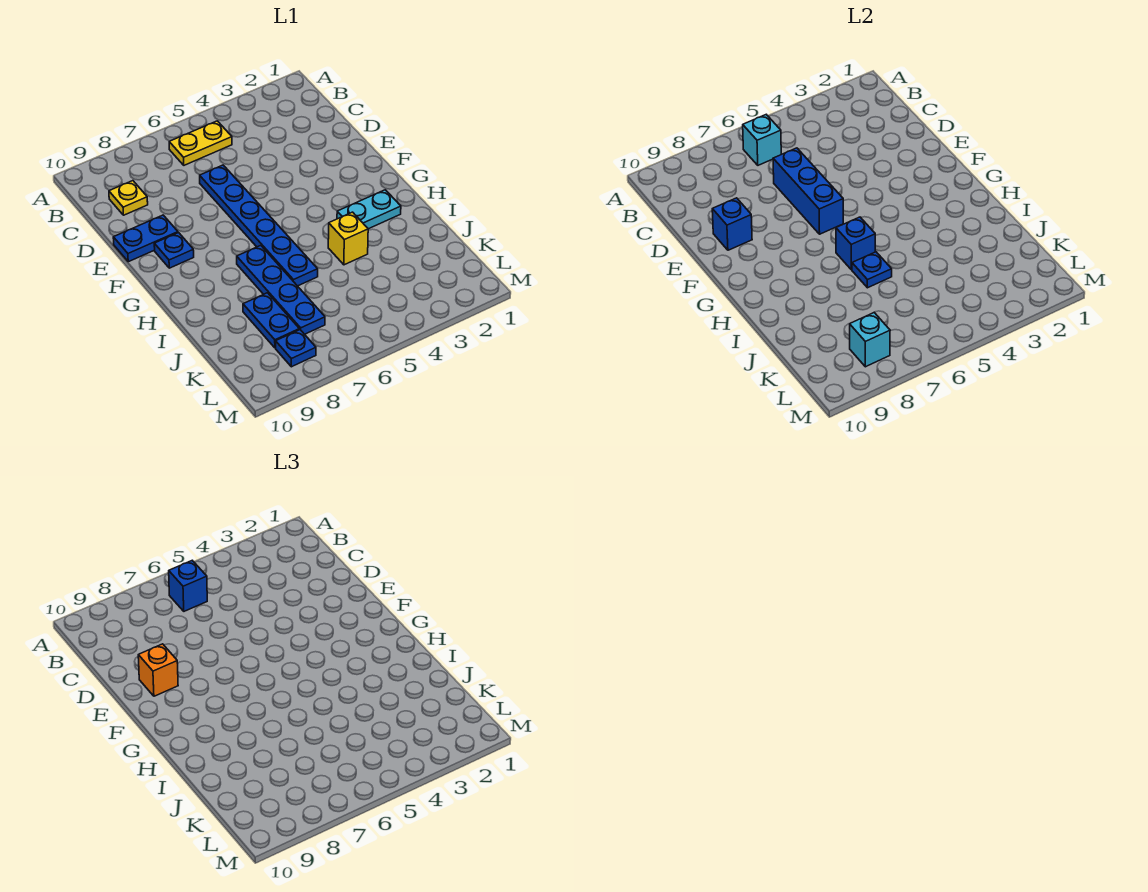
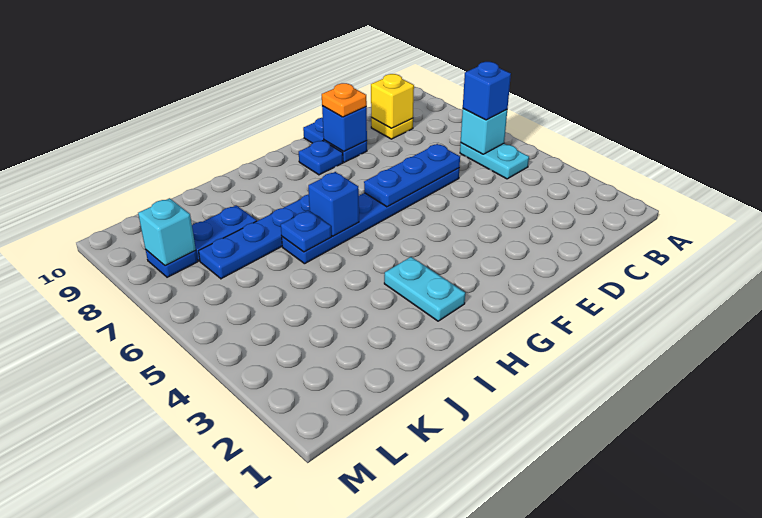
yellow 1x2 plate [169,121,232,165] -> cyan 1x2 plate [460,143,529,179]
blue 1x3 brick [773,148,843,234] -> blue 1x3 plate [364,144,460,207]
orange 1x1 brick [138,644,178,696] -> orange 1x1 plate [322,83,367,117]
yellow 1x1 brick [328,212,368,265] -> yellow 1x1 brick moved to [371,74,414,128]

